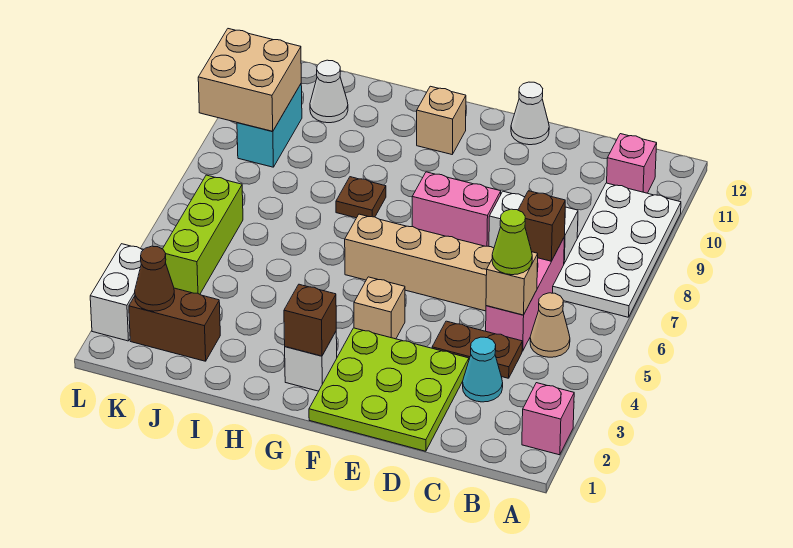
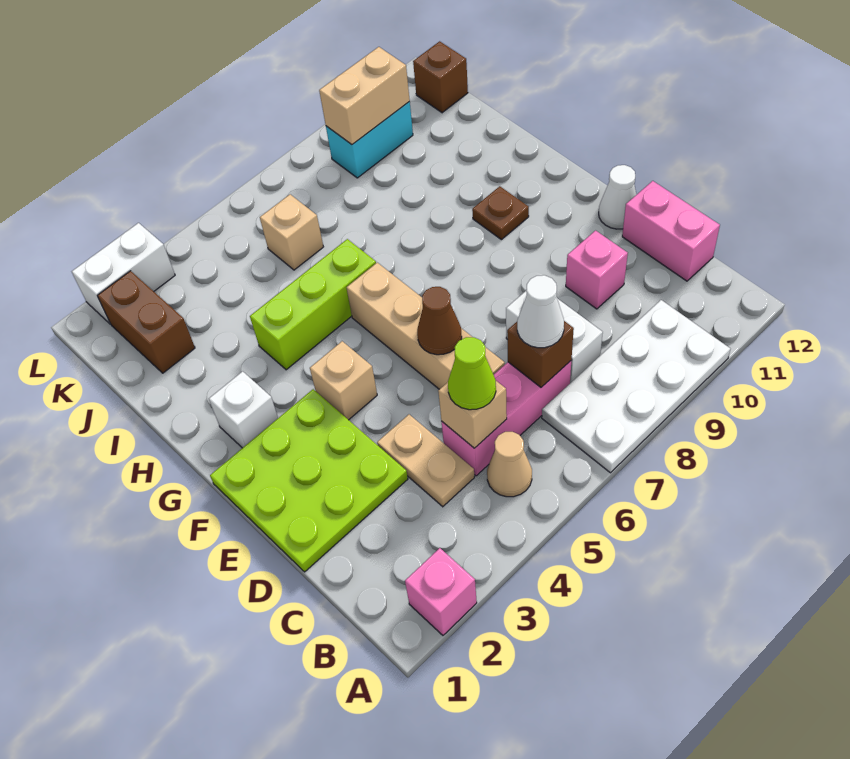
pink 1x1 brick [607,134,657,193] -> pink 1x1 brick moved to [566,231,628,309]
cyan 1x1 cone [463,337,503,402] -> none
brown 1x2 plate [432,321,522,378] -> tan 1x2 plate [377,414,474,507]
pink 1x2 brick [412,172,501,246] -> pink 1x2 brick moved to [622,181,720,281]
brown 1x1 brick [284,284,336,356] -> brown 1x1 brick moved to [413,41,468,113]
tan 1x1 brick [417,86,466,154] -> tan 1x1 brick moved to [260,194,323,270]
brown 1x1 plate [336,177,386,218] -> brown 1x1 plate moved to [472,186,529,240]
white 1x1 cone [310,60,348,123] -> white 1x1 cone moved to [517,275,564,348]
brown 1x1 cone [135,246,175,311] -> brown 1x1 cone moved to [417,287,462,355]
lime 1x3 brick [163,175,243,294] -> lime 1x3 brick moved to [250,239,376,370]
tan 2x2 brick [198,29,301,131] -> tan 1x2 brick [319,47,410,145]

